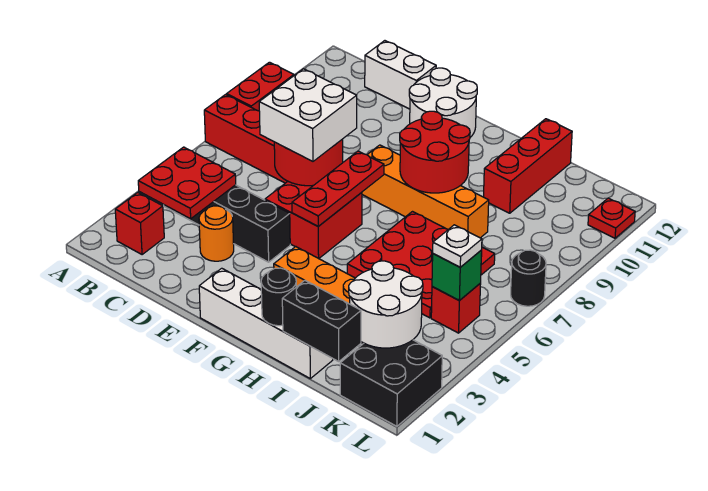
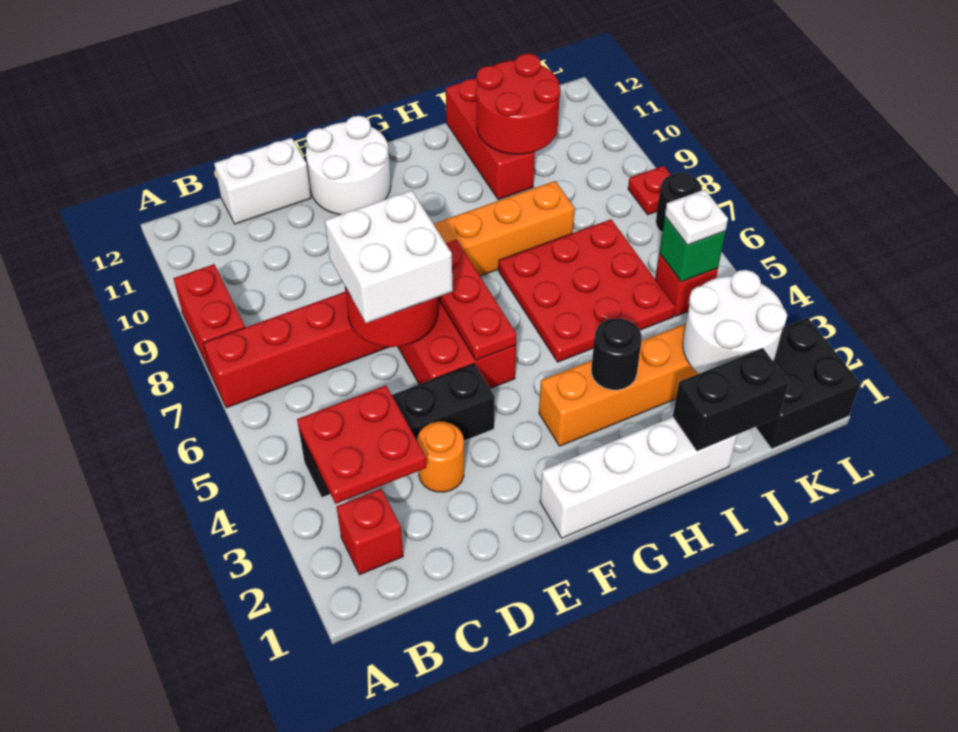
red 2x2 round brick [400,111,470,193] -> red 2x2 round brick moved to [476,54,560,154]
black 1x1 round brick [261,268,296,326] -> black 1x1 round brick moved to [591,318,642,390]
red 1x1 plate [588,198,635,238] -> red 1x1 plate moved to [628,166,671,215]

